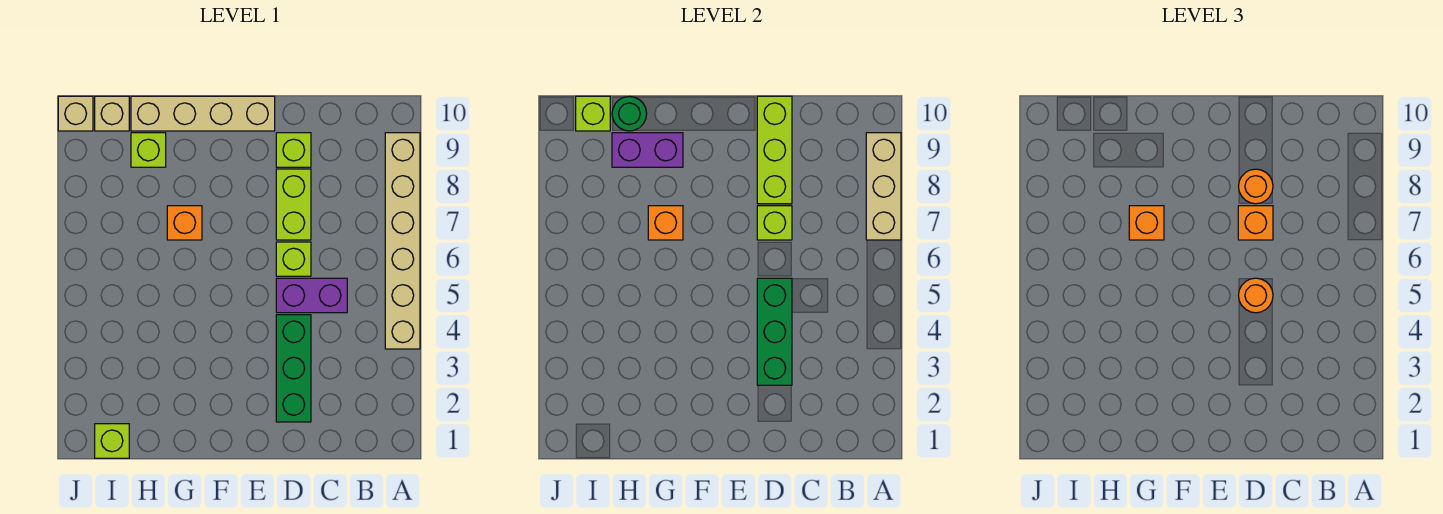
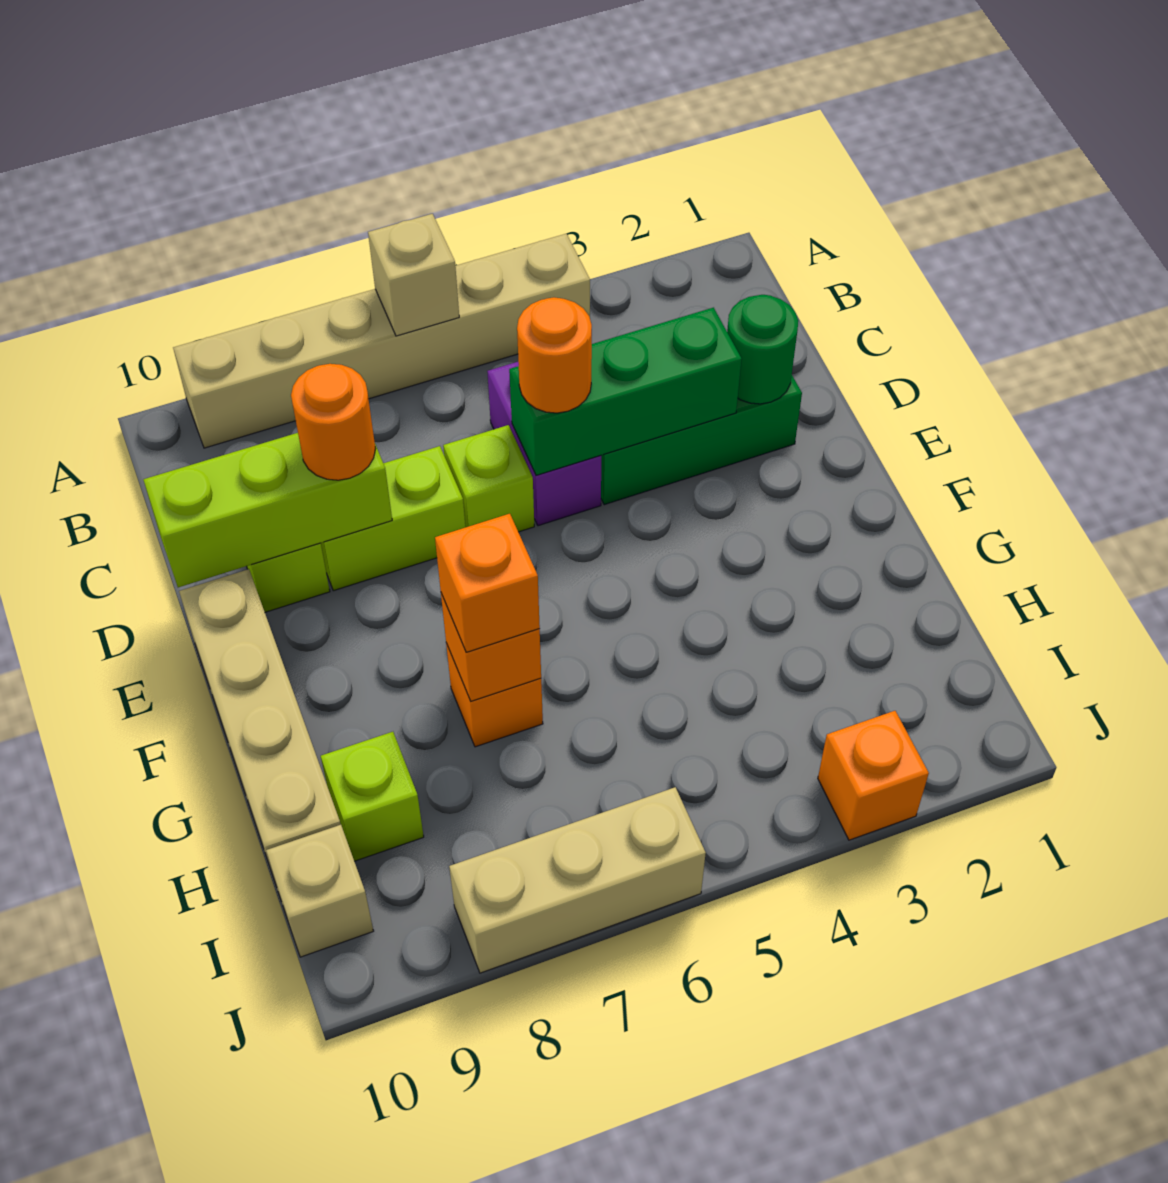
tan 1x3 brick [866,133,901,240] -> tan 1x3 brick moved to [449,787,706,973]
lime 1x1 brick [757,206,792,240] -> none
orange 1x1 brick [1238,206,1273,240] -> orange 1x1 brick moved to [818,711,929,840]
purple 1x2 brick [612,133,683,167] -> none
green 1x1 round brick [612,97,647,131] -> green 1x1 round brick moved to [727,295,798,404]
lime 1x1 brick [95,424,129,458] -> none
lime 1x1 brick [576,96,610,131] -> none
tan 1x1 brick [58,96,93,131] -> tan 1x1 brick moved to [368,214,459,336]

